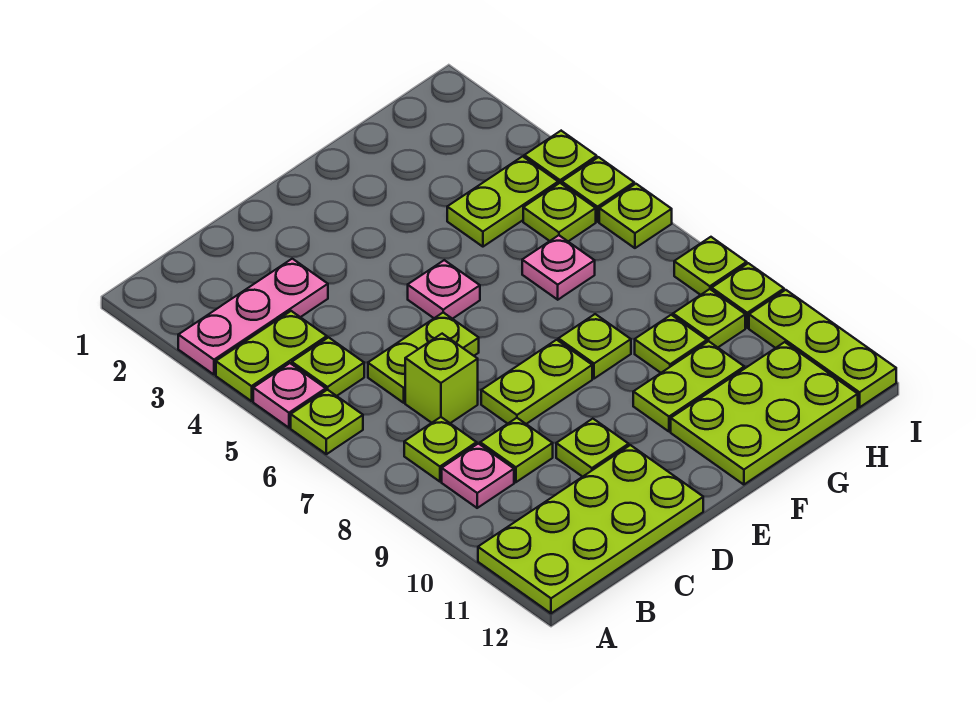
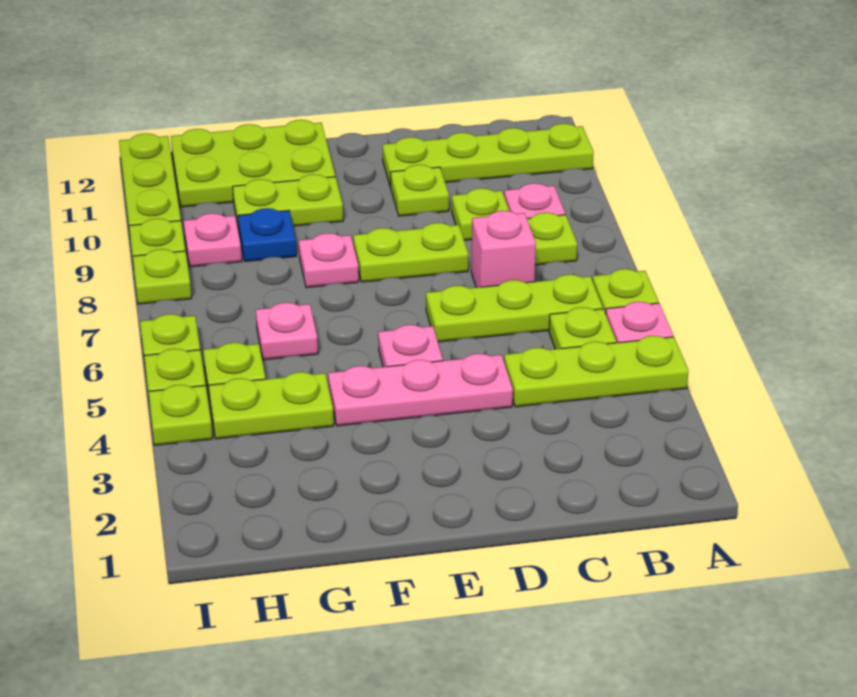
pink 1x3 plate [178,259,328,375] -> pink 1x3 plate moved to [328,354,513,426]
lime 1x2 plate [216,311,327,401] -> lime 1x3 plate [504,336,689,407]
lime 2x4 plate [478,445,703,613] -> lime 1x4 plate [383,124,594,187]
lime 1x2 plate [368,313,479,403] -> lime 1x3 plate [426,274,603,342]
lime 1x1 brick [405,334,478,423] -> pink 1x1 brick [471,211,536,287]
lime 1x1 plate [558,314,631,379] -> pink 1x1 plate [299,233,359,288]
lime 1x1 plate [635,315,707,373] -> blue 1x1 plate [238,208,296,262]
lime 1x1 plate [673,289,745,347] -> pink 1x1 plate [184,213,242,267]

